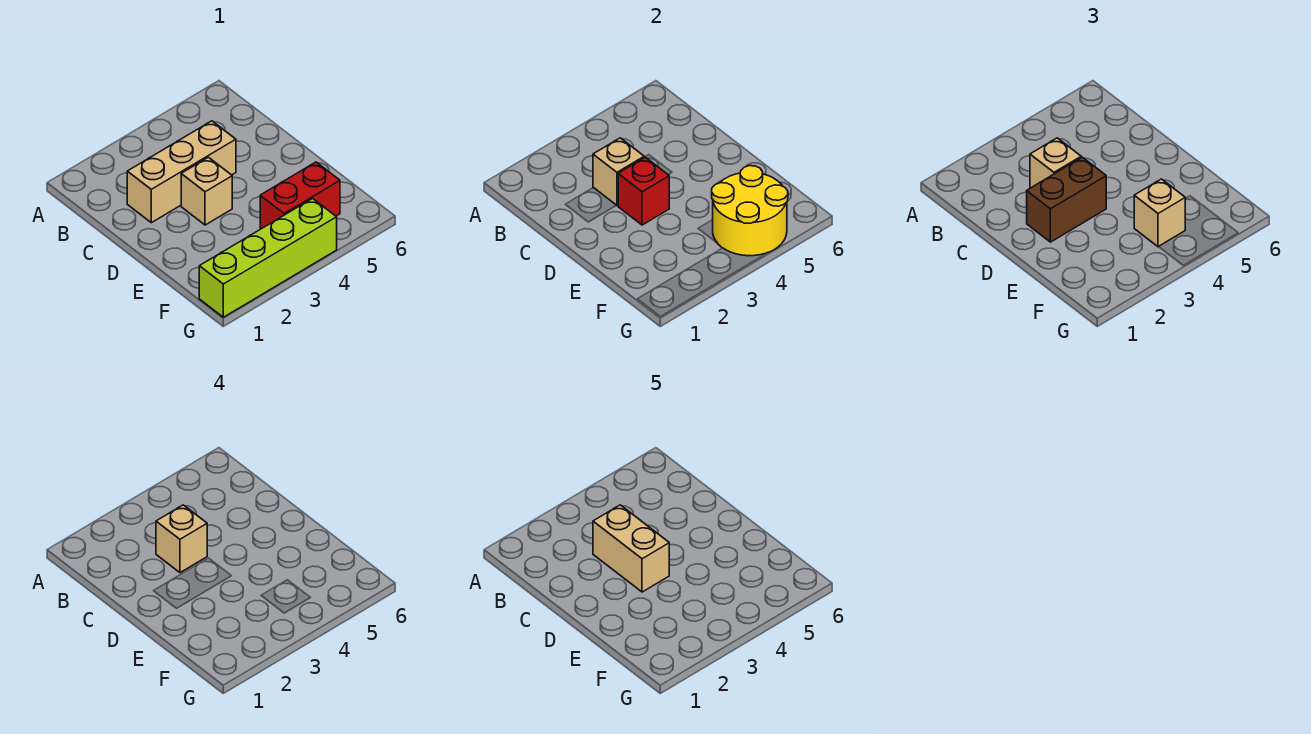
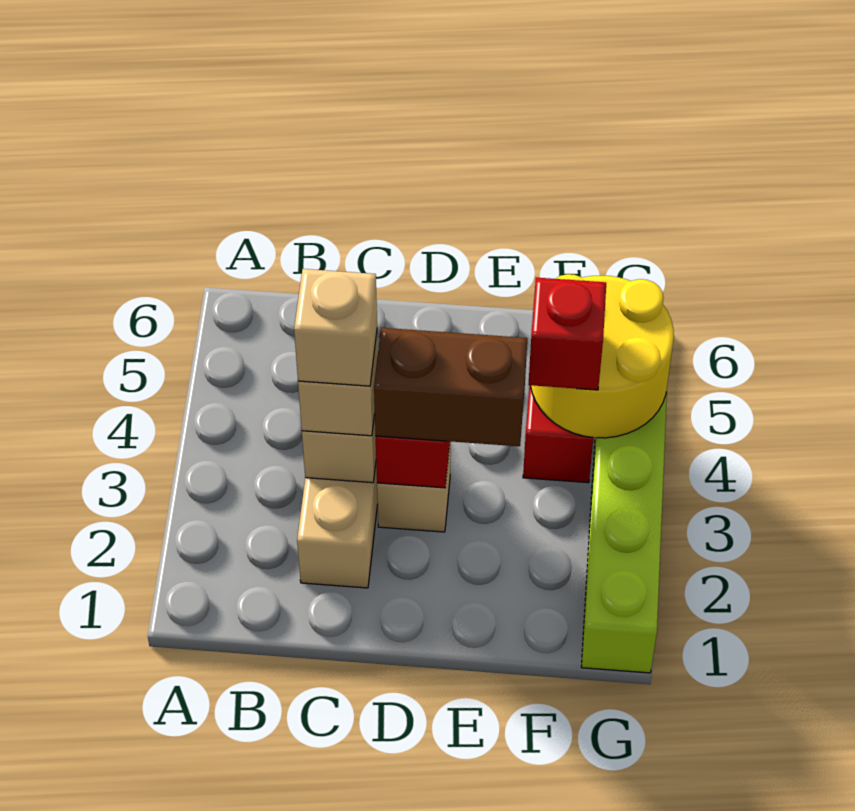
tan 1x2 brick [593,505,669,592] -> none
brown 1x2 brick [1027,157,1106,242] -> brown 1x2 brick turned to [374,328,527,446]
tan 1x1 brick [1134,179,1185,247] -> red 1x1 brick [528,278,606,390]

